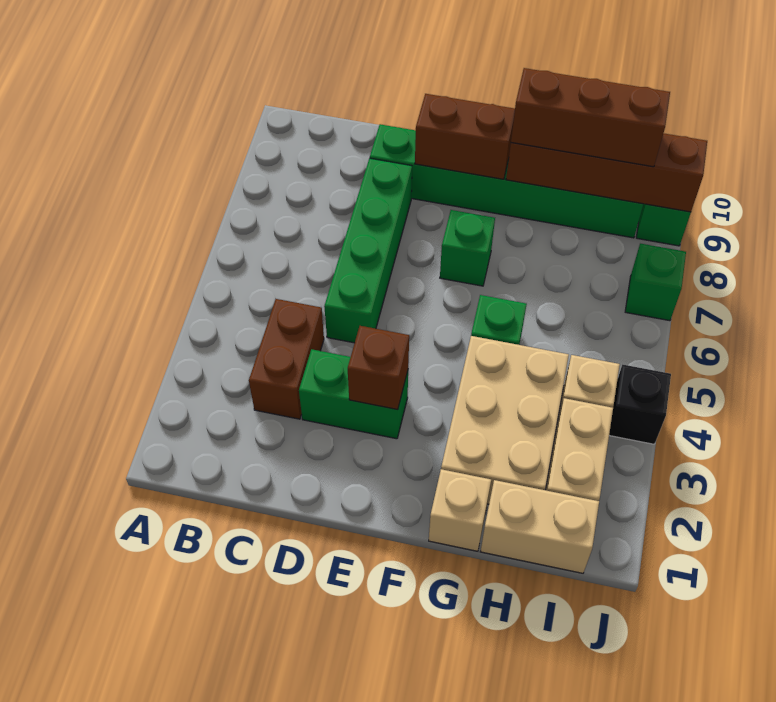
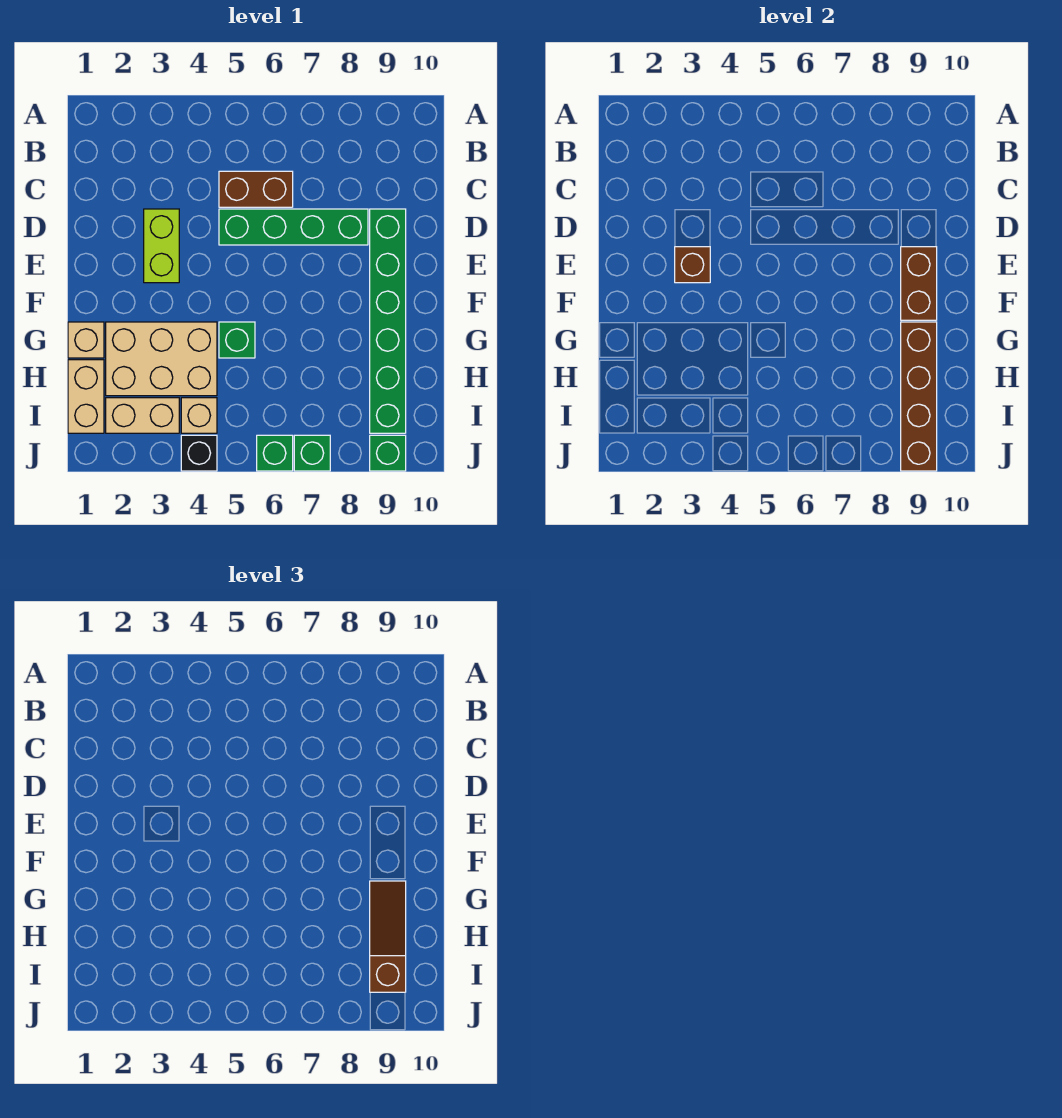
brown 1x2 brick [249,299,324,419] -> brown 1x2 brick moved to [219,171,293,207]
green 1x2 brick [299,349,408,439] -> lime 1x2 brick [144,209,179,283]
green 1x1 brick [440,210,495,286] -> green 1x1 brick moved to [257,435,293,471]
brown 1x3 brick [511,68,670,167] -> brown 1x3 slope [370,881,406,992]

